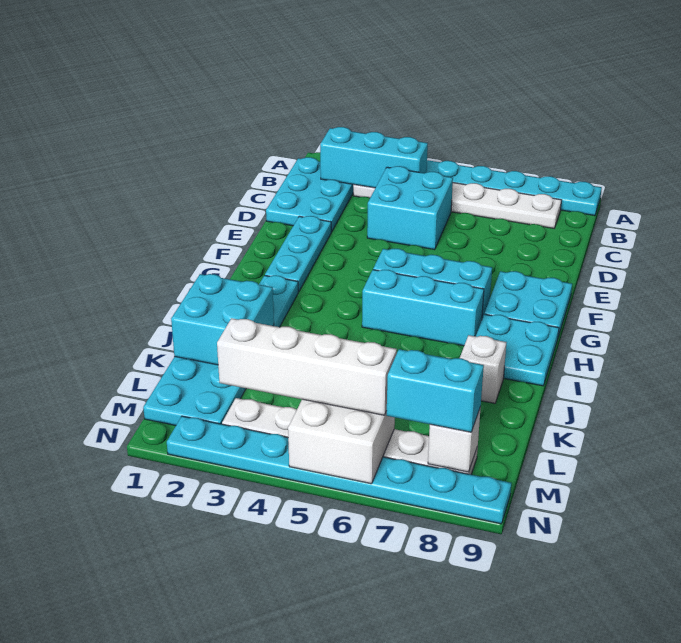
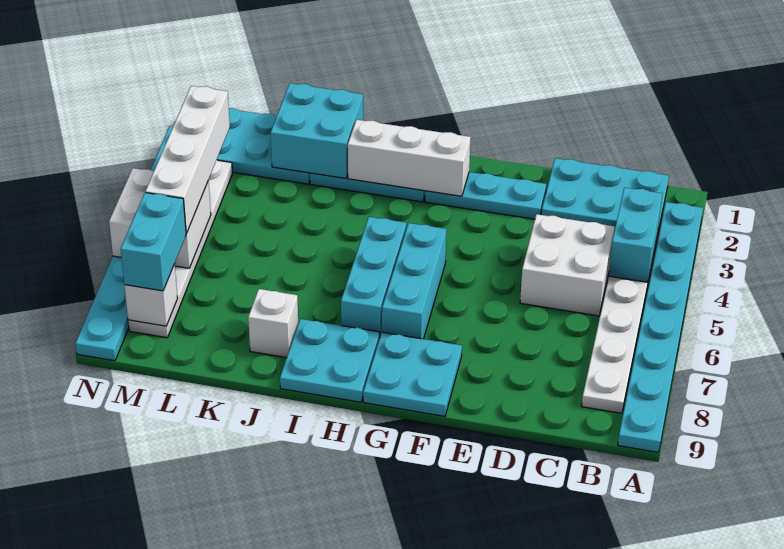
cyan 1x3 brick [320,127,428,188] -> cyan 1x2 brick [609,187,662,282]
cyan 2x2 brick [367,166,453,249] -> white 2x2 brick [520,214,615,316]
none -> white 1x3 brick [348,120,471,196]

